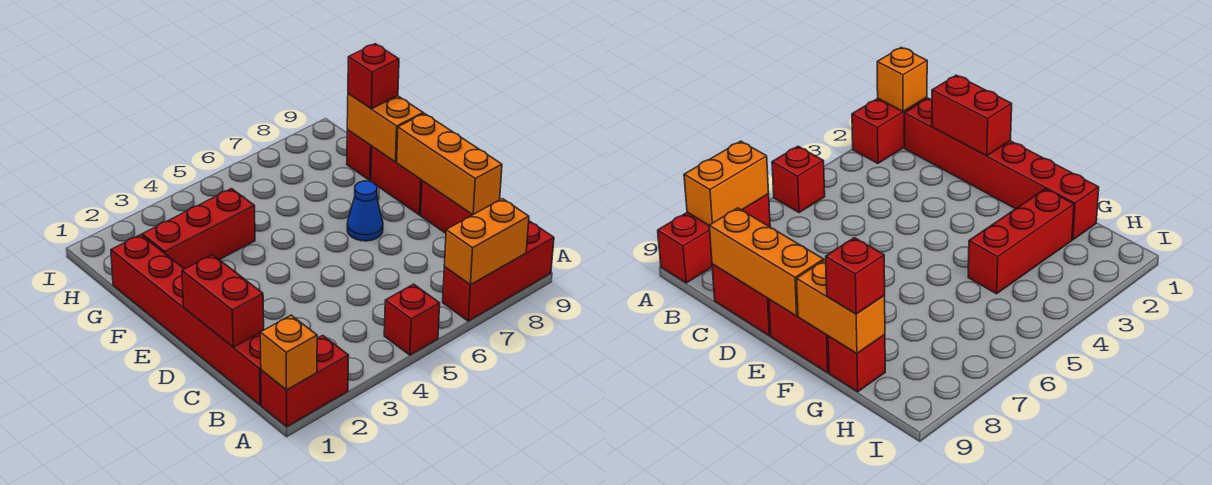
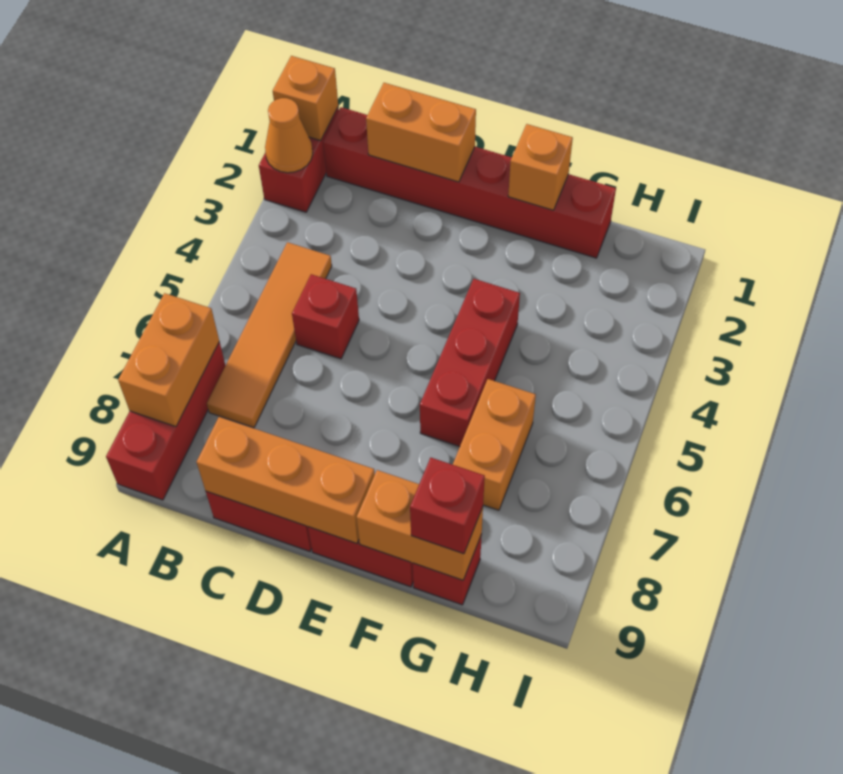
none -> orange 1x1 cone [265,98,313,173]
red 1x1 brick [384,284,440,355] -> red 1x1 brick moved to [292,274,359,359]
none -> orange 1x4 tile [207,242,332,428]
red 1x2 brick [182,255,264,347] -> orange 1x2 brick [366,83,476,182]
blue 1x1 cone [347,181,383,241] -> none
none -> orange 1x1 brick [508,124,573,210]
red 1x3 brick [142,189,255,269] -> red 1x3 brick moved to [420,279,520,447]
none -> orange 1x2 brick [453,379,536,510]

